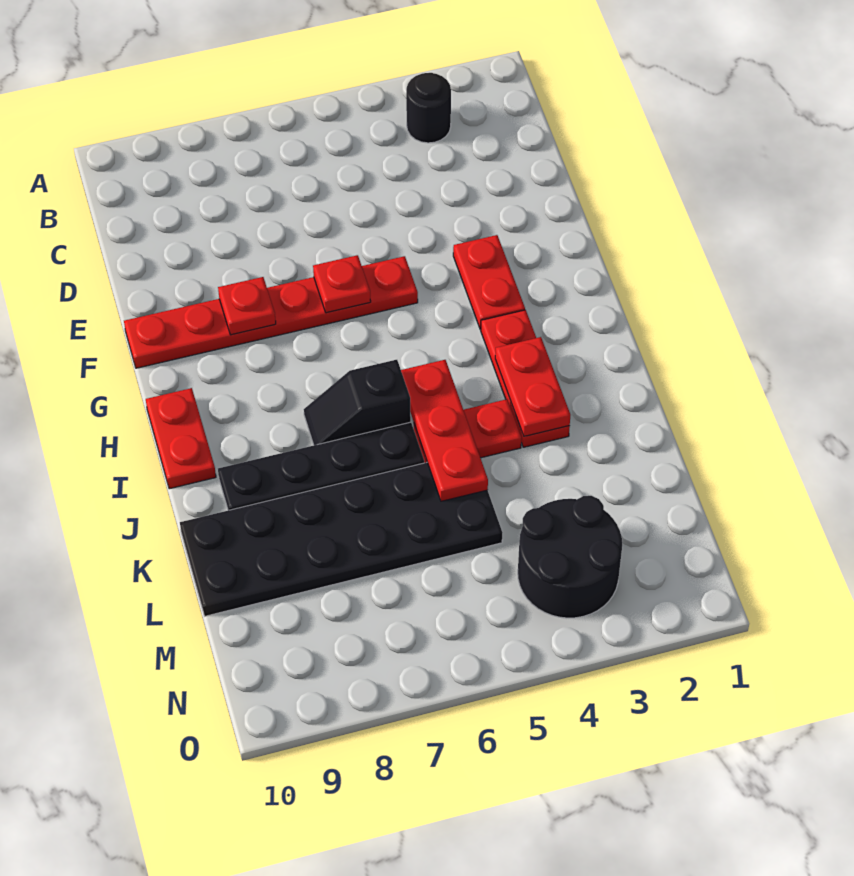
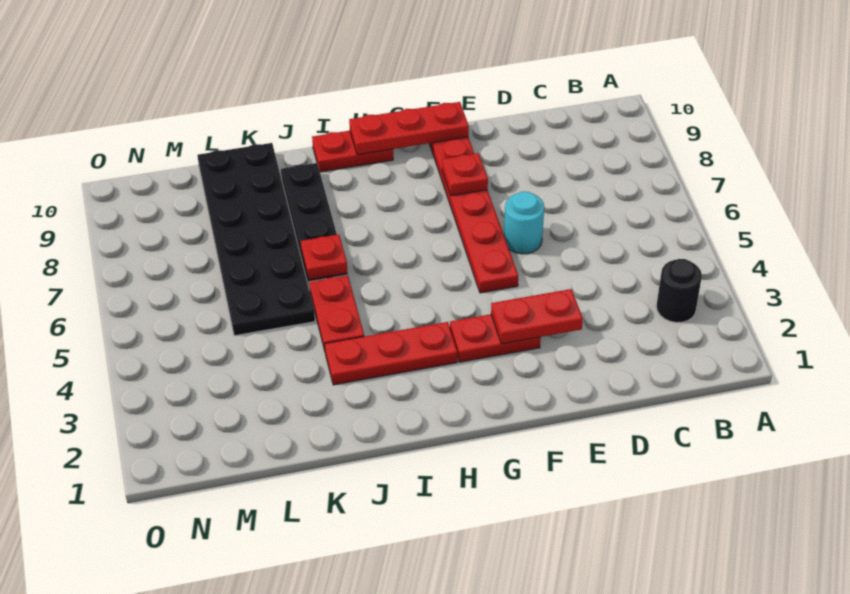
none -> cyan 1x1 round brick [504,192,544,254]
red 1x1 plate [313,255,371,313] -> red 1x1 plate moved to [301,234,347,280]
red 1x2 plate [495,337,570,436] -> red 1x2 plate moved to [491,289,583,344]
red 1x3 plate [401,360,488,501] -> red 1x3 plate moved to [349,102,469,155]
black 1x2 slope [304,360,411,445] -> none
black 2x2 round brick [518,496,622,618] -> none

